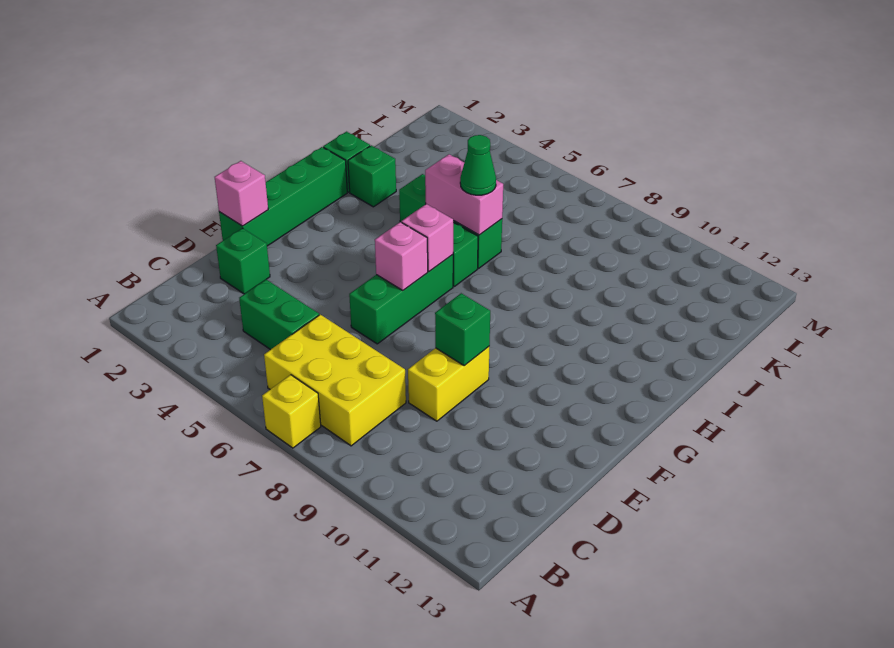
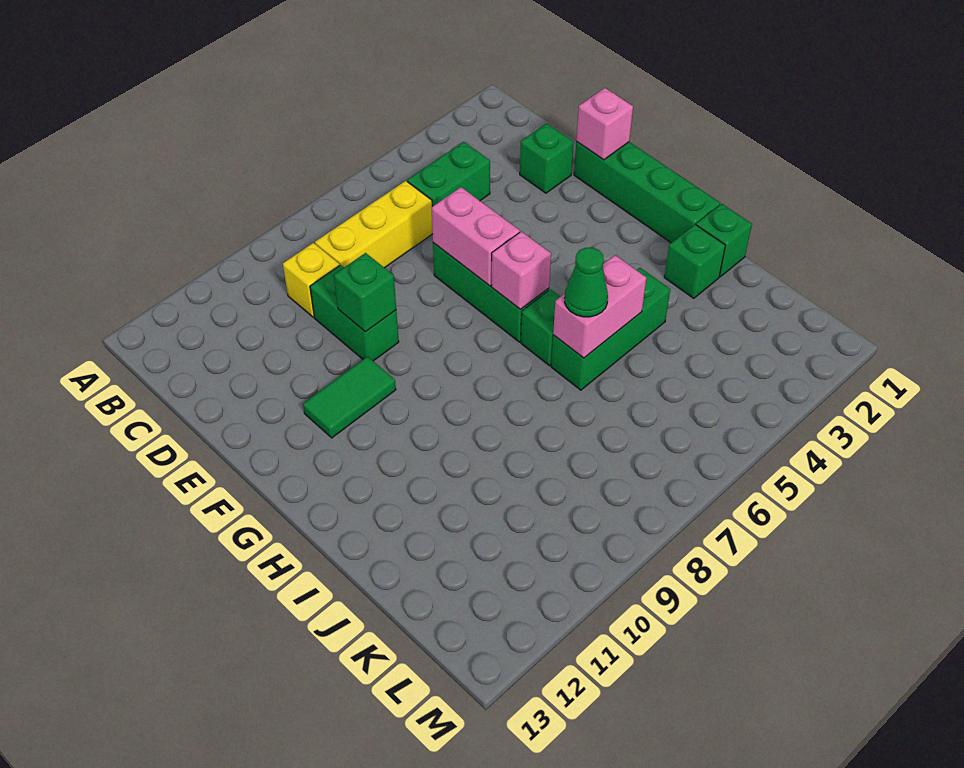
yellow 1x1 brick [262,375,321,448] -> yellow 1x1 brick moved to [283,243,340,317]
yellow 2x3 brick [264,315,406,446] -> yellow 1x3 brick [315,181,433,268]
yellow 1x2 brick [408,347,489,421] -> green 1x2 brick [310,265,399,361]
pink 1x1 brick [375,222,428,290] -> pink 1x2 brick [432,187,520,286]
none -> green 1x2 tile [303,356,396,438]

